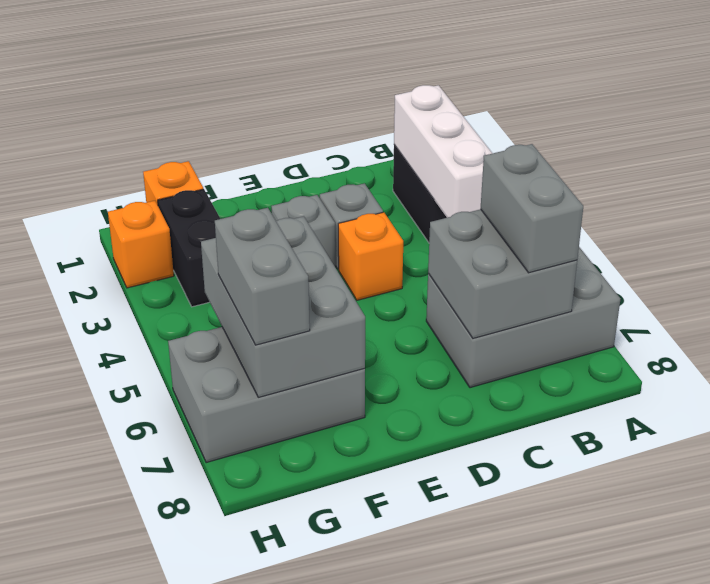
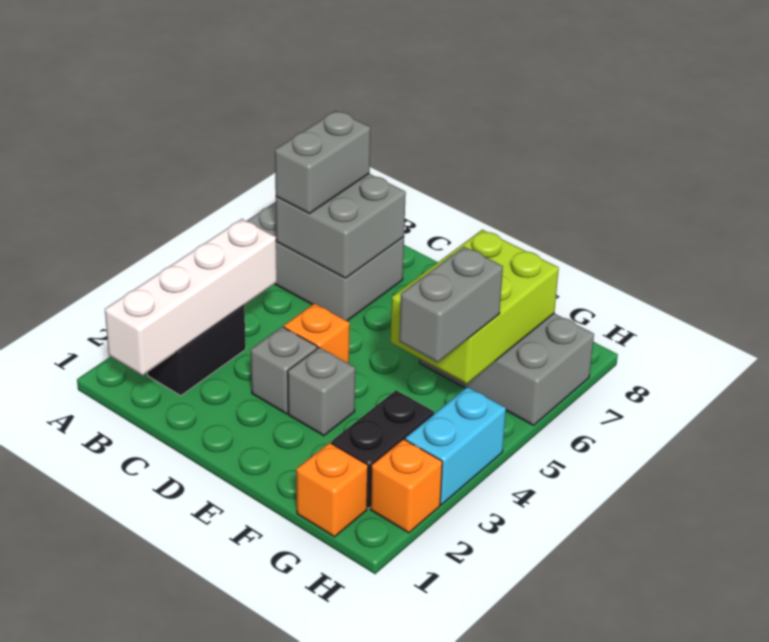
white 1x3 brick [394,85,492,218] -> white 1x4 brick [105,219,277,375]
grey 2x3 brick [201,216,365,397] -> lime 2x3 brick [391,230,559,384]
grey 1x2 brick [215,208,310,345] -> grey 1x2 brick moved to [399,247,503,362]
none -> cyan 1x2 brick [405,387,506,505]

